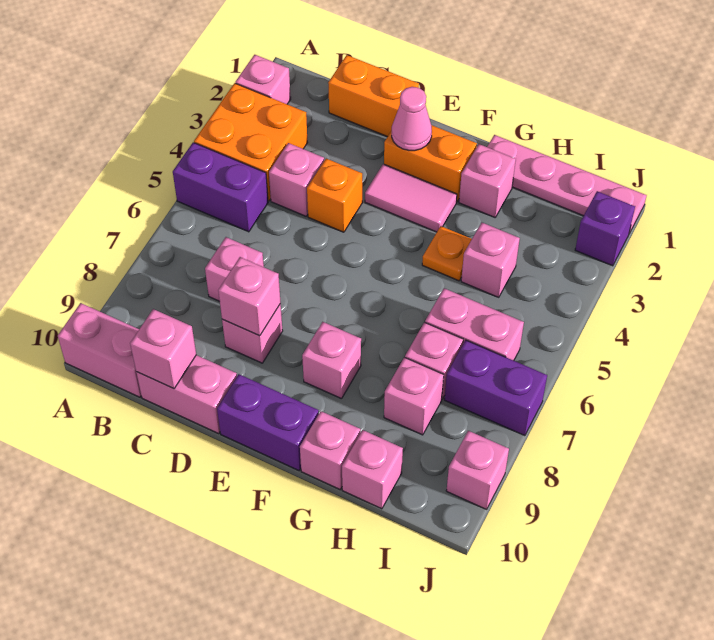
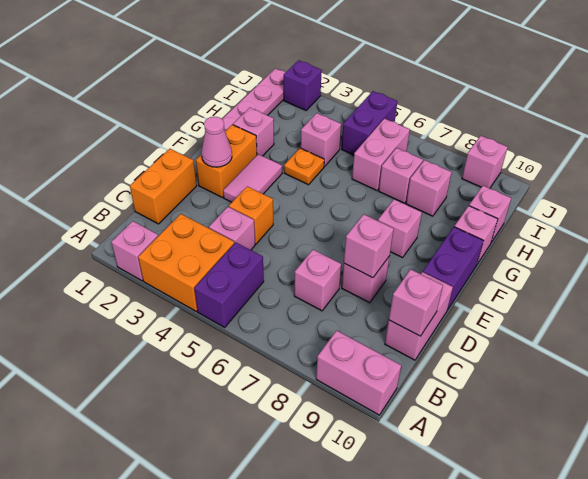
pink 1x2 brick [58,303,141,397] -> pink 1x2 brick turned to [316,331,401,415]
purple 1x2 brick [444,340,547,436] -> purple 1x2 brick moved to [342,91,397,155]

